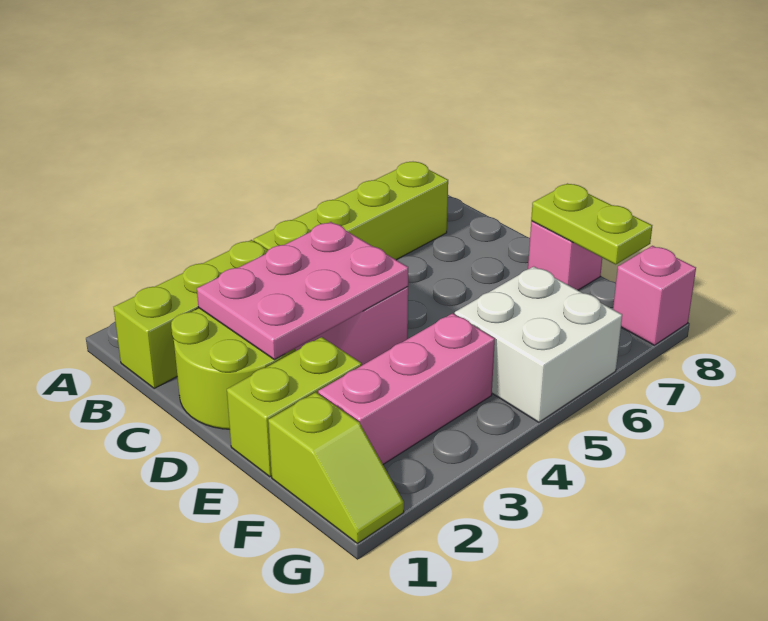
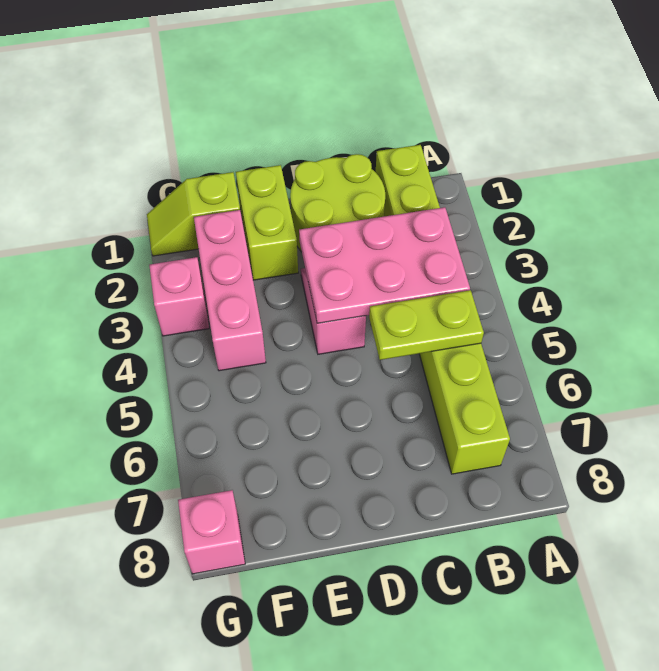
pink 2x3 plate [197,222,408,360] -> pink 2x3 plate turned to [299,207,470,323]
pink 1x1 brick [528,221,602,290] -> pink 1x1 brick moved to [149,257,209,336]
lime 1x2 plate [531,184,652,264] -> lime 1x2 plate moved to [369,290,484,360]
white 2x2 brick [455,266,622,422] -> none

